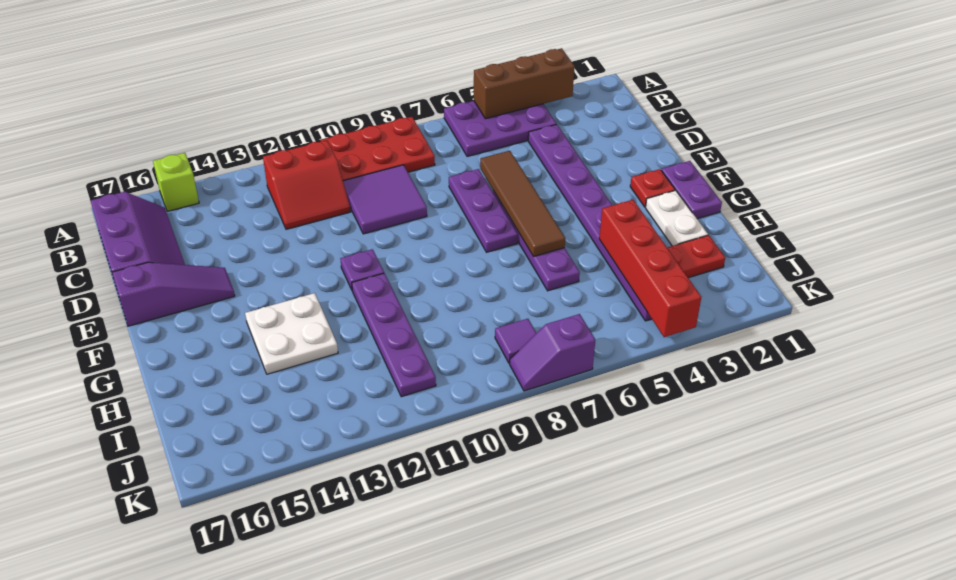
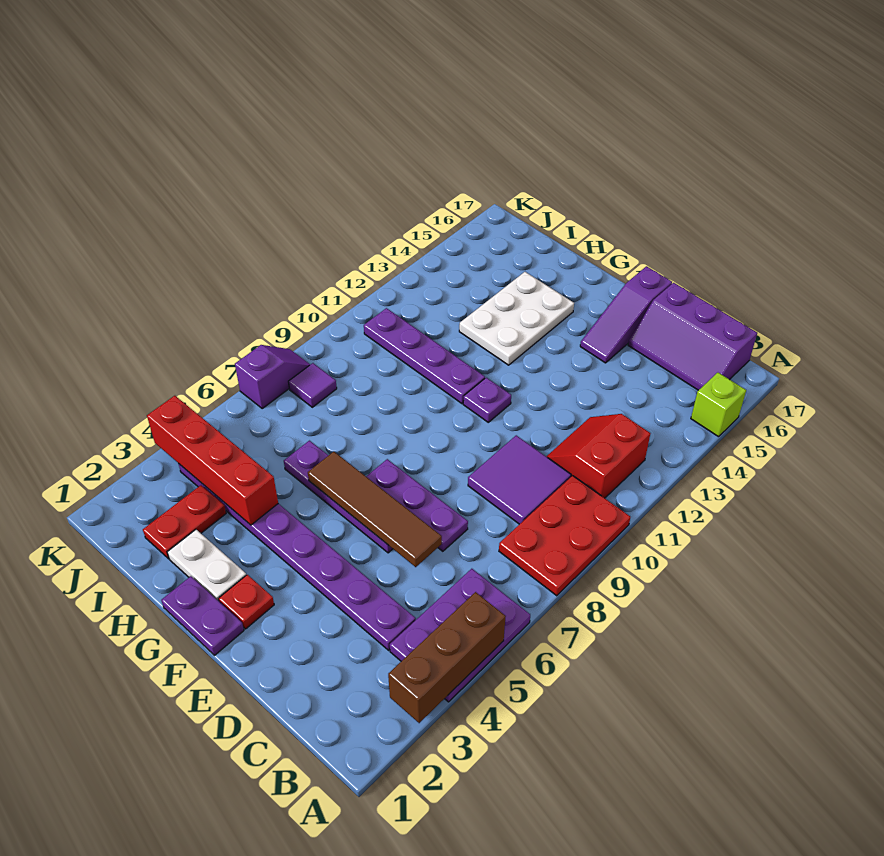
white 2x2 plate [245,293,338,374] -> white 2x3 plate [459,272,574,365]

